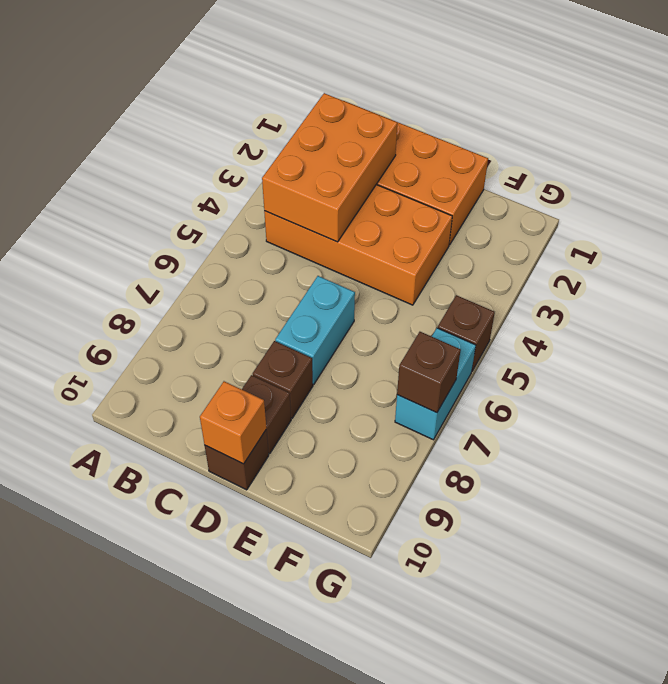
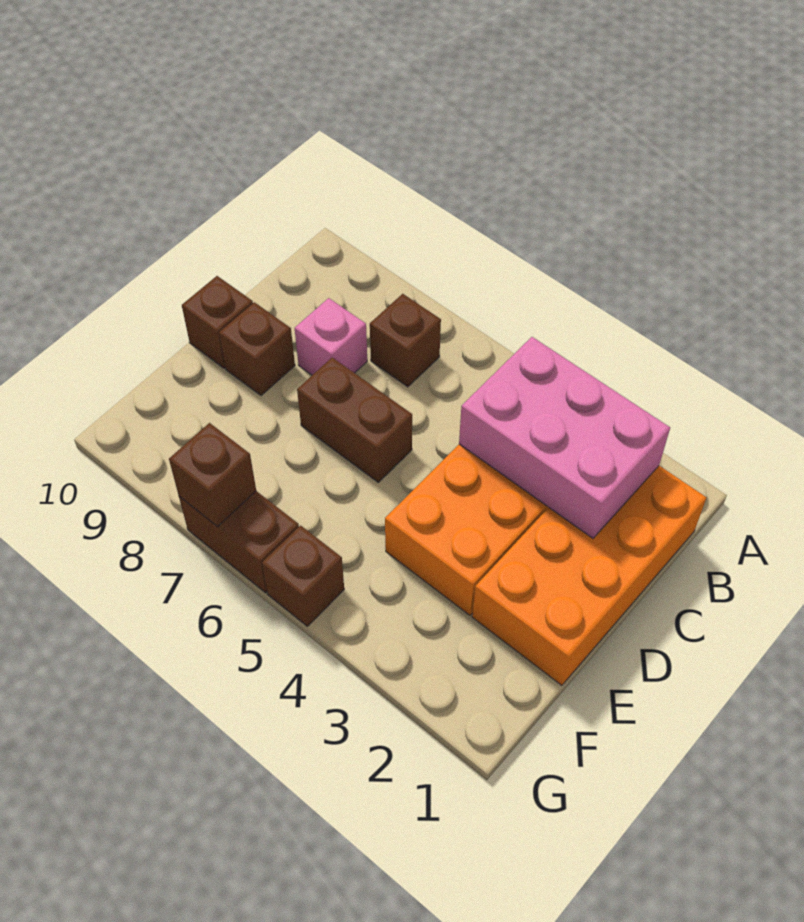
orange 2x3 brick [262,93,397,242] -> pink 2x3 brick [459,337,670,538]
none -> pink 1x1 brick [295,298,367,375]
cyan 1x2 brick [275,276,355,384] -> brown 1x2 brick [297,358,412,482]
brown 1x1 brick [253,341,313,418] -> brown 1x1 brick moved to [370,294,441,387]
orange 1x1 brick [200,381,267,464] -> none
cyan 1x2 brick [395,328,476,440] -> brown 1x2 brick [179,491,299,593]

